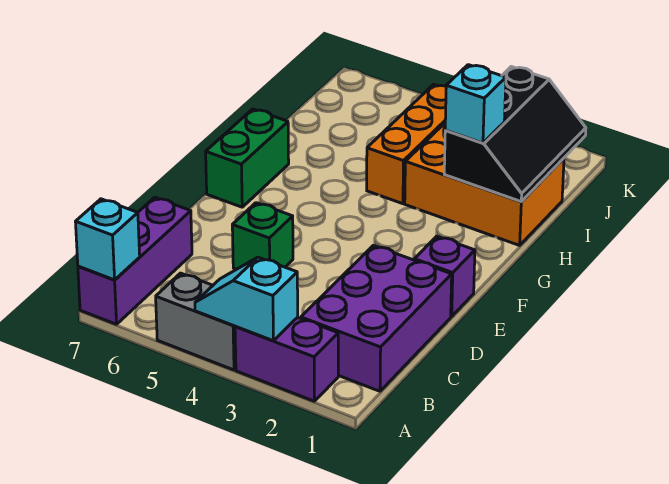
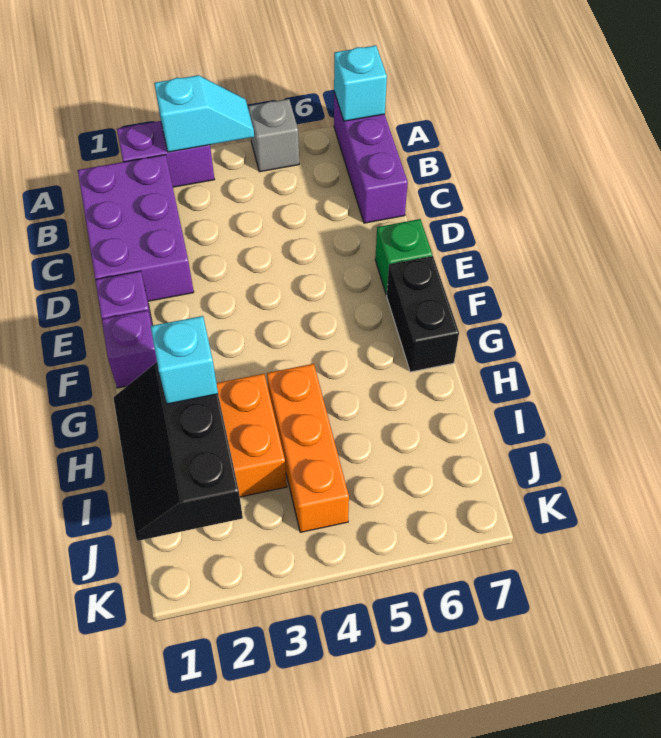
grey 1x2 brick [156,273,236,370] -> grey 1x1 brick [248,99,299,172]
green 1x1 brick [232,203,293,269] -> green 1x1 brick moved to [375,219,432,295]
none -> purple 1x1 brick [102,310,157,388]
green 1x2 brick [206,109,289,207] -> black 1x2 brick [387,256,459,372]

